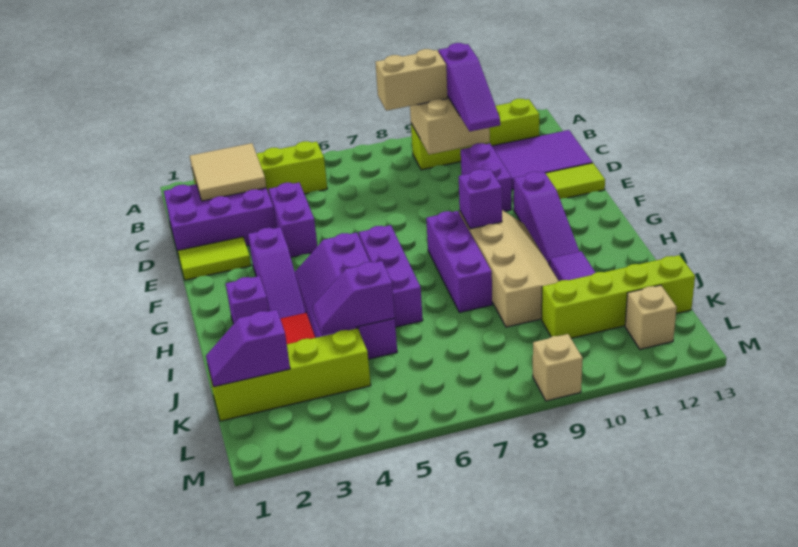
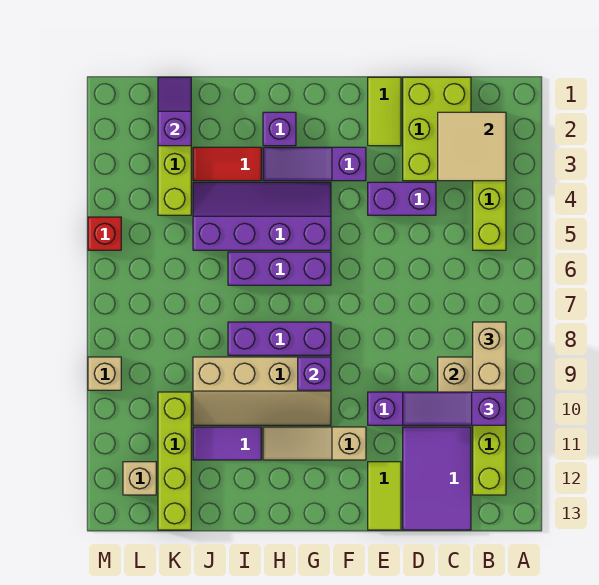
purple 2x3 brick [164,184,276,253] -> lime 2x3 brick [403,77,471,181]
purple 1x3 slope [514,172,579,265] -> tan 1x3 slope [263,427,366,460]
purple 1x2 slope [313,261,395,335] -> none
none -> red 1x1 brick [88,217,121,250]

